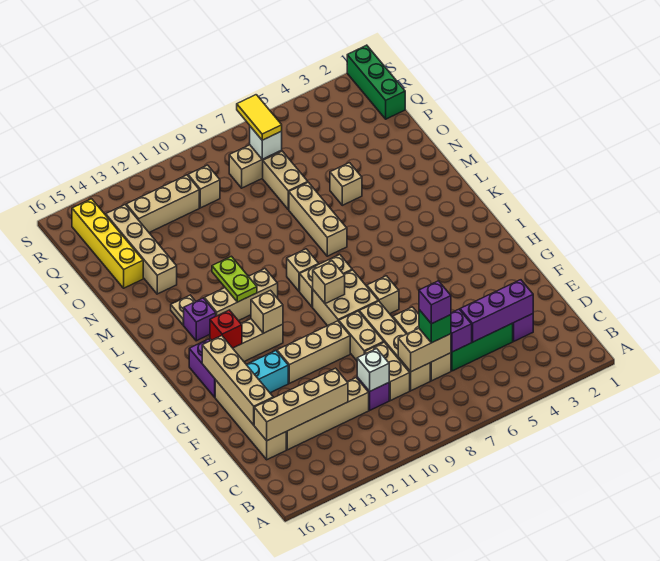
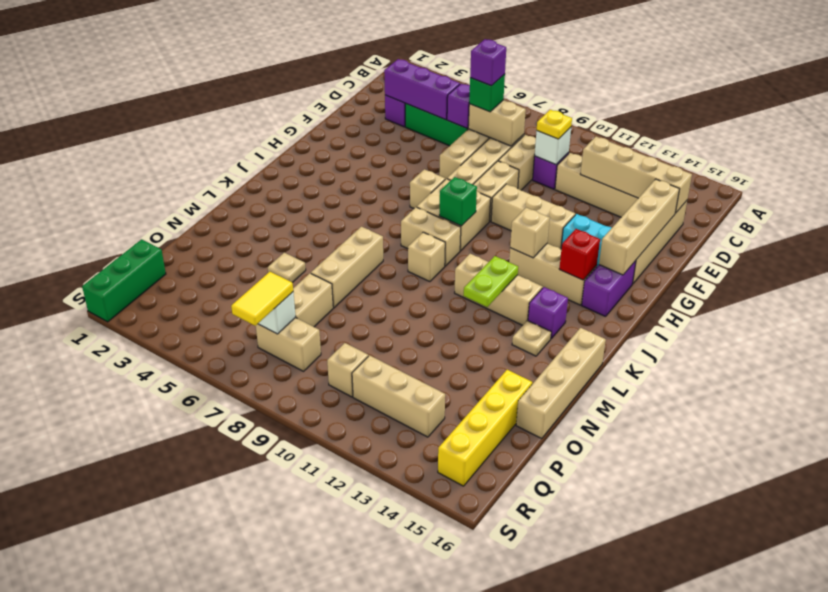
none -> yellow 1x1 plate [537,110,572,139]
tan 1x1 brick [313,261,345,304] -> green 1x1 brick [439,177,477,226]
tan 1x1 brick [330,163,362,205] -> tan 1x1 plate [268,253,306,283]
tan 1x4 brick [106,205,177,294] -> tan 1x4 brick moved to [516,328,606,439]

